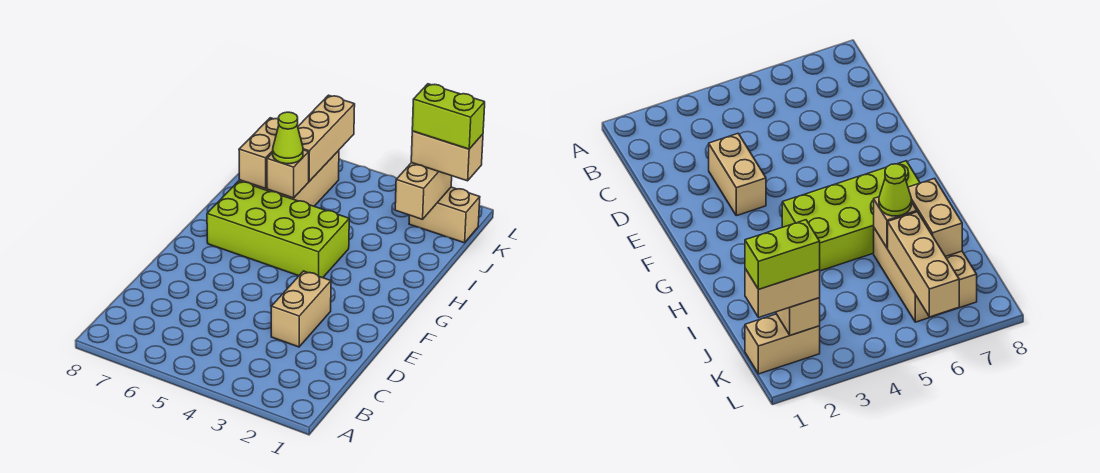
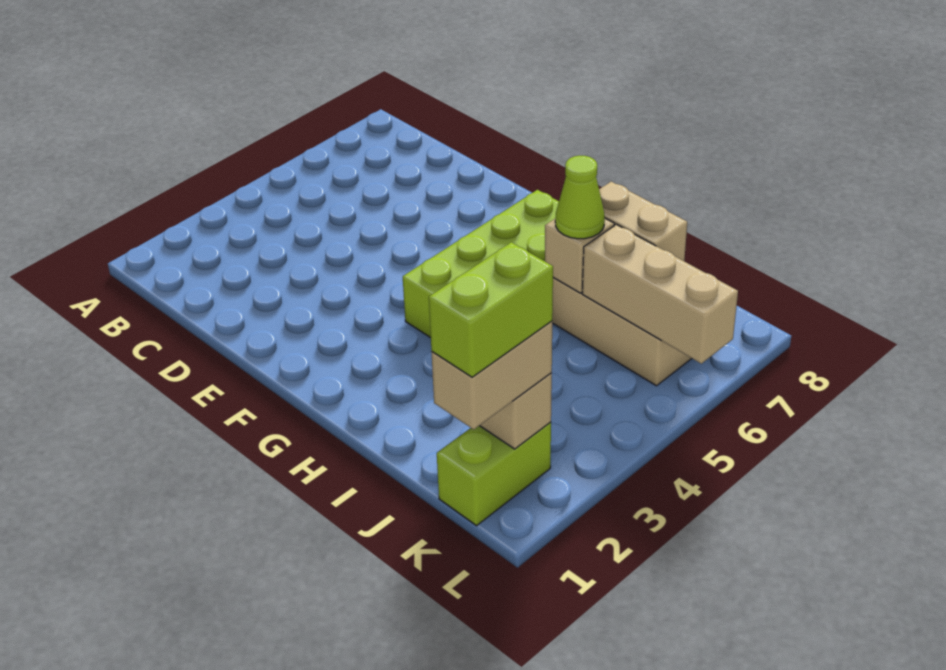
tan 1x2 brick [271,271,331,347] -> none
tan 1x2 brick [409,187,480,243] -> lime 1x2 brick [437,422,551,526]

